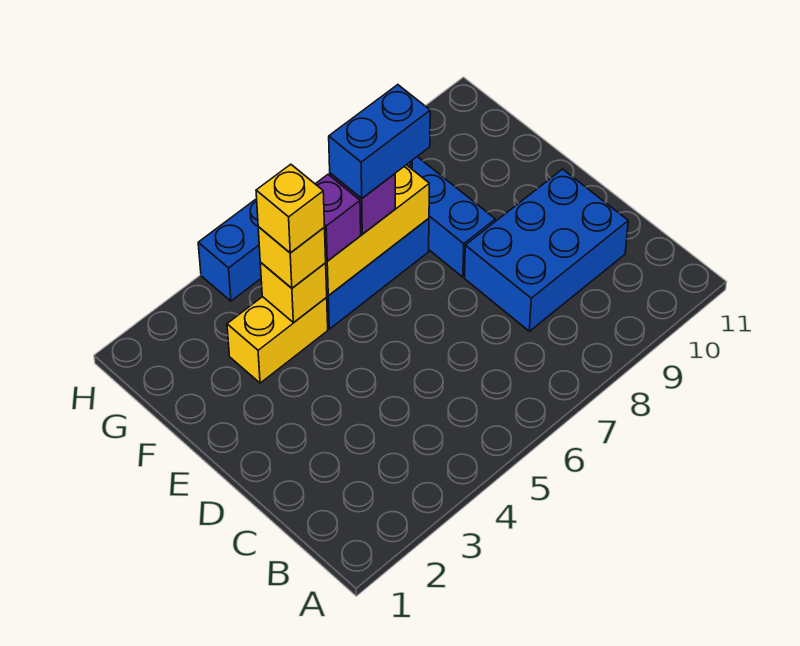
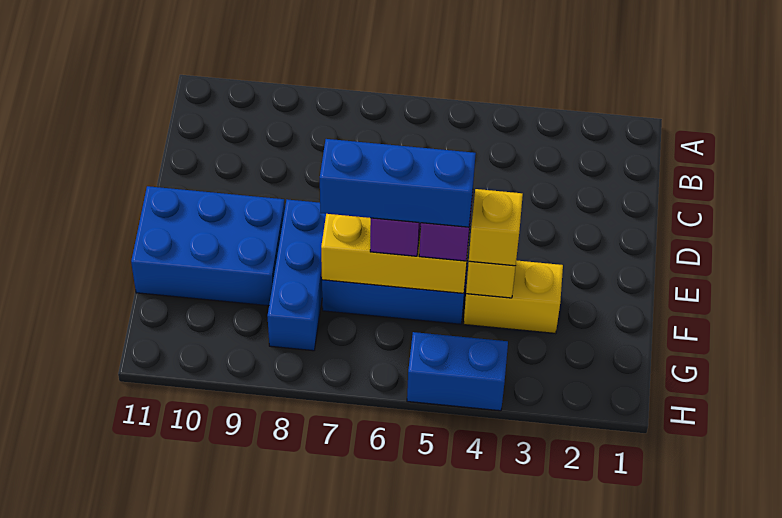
blue 2x3 brick [464,169,628,331] -> blue 2x3 brick moved to [131,186,285,306]
yellow 1x1 brick [256,164,325,253] -> none
blue 1x2 brick [329,85,430,198] -> blue 1x3 brick [320,139,476,227]

